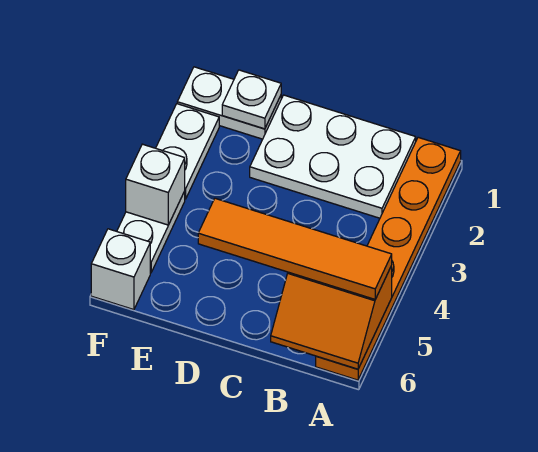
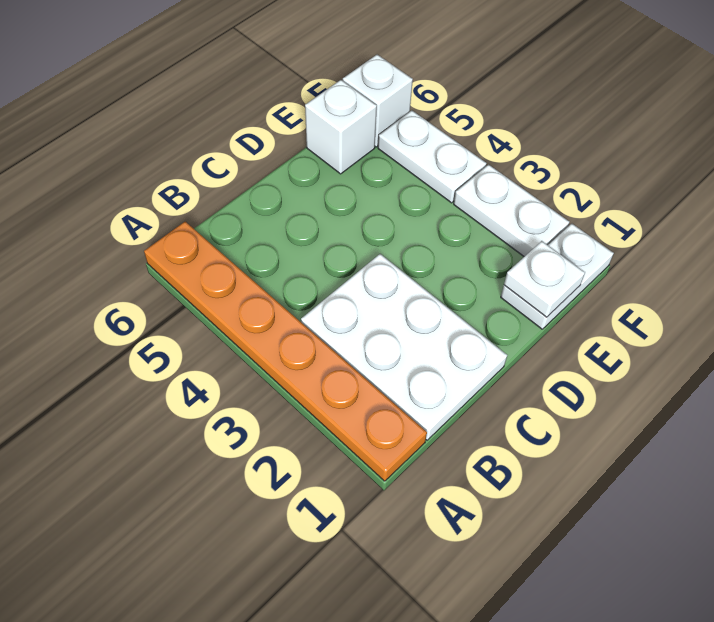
orange 2x2 slope [271,266,392,369] -> none
orange 1x4 tile [198,198,392,299] -> none
white 2x3 plate [250,95,416,218] -> white 2x3 plate turned to [301,254,507,440]
white 1x1 brick [126,144,185,225] -> white 1x1 brick moved to [305,80,377,174]

